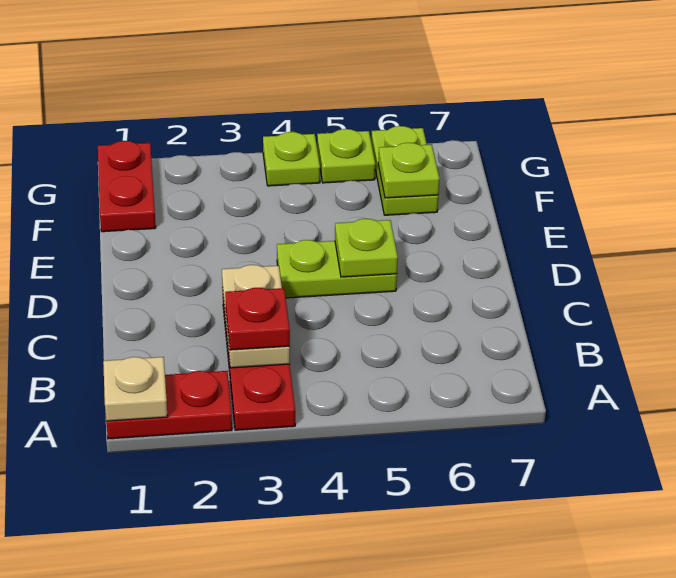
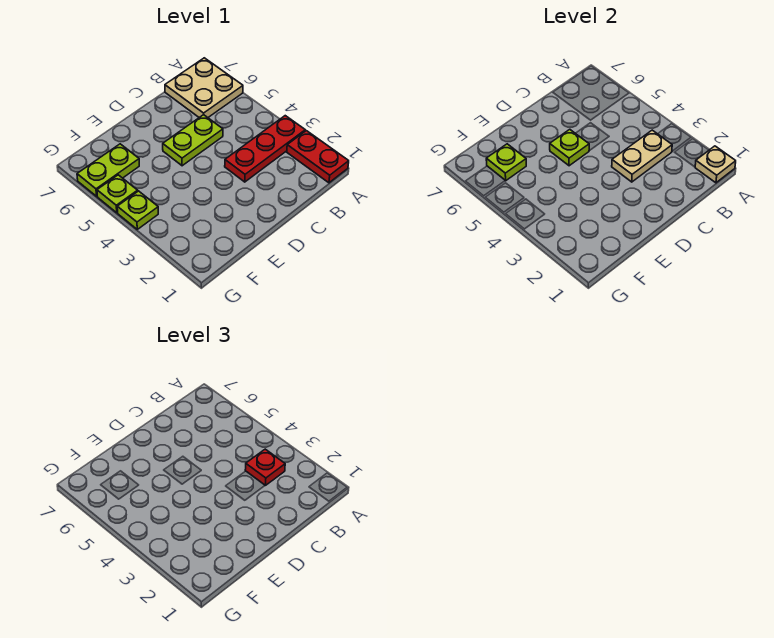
none -> tan 2x2 plate [165,58,243,117]
lime 1x2 plate [277,240,397,298] -> lime 1x2 plate turned to [163,115,223,166]
red 1x2 plate [98,141,156,232] -> none

